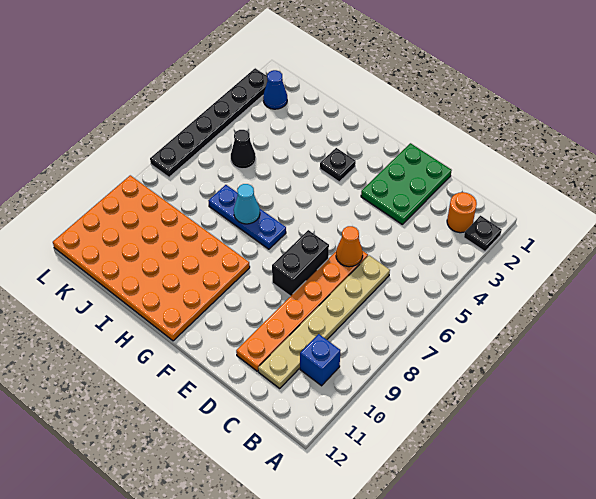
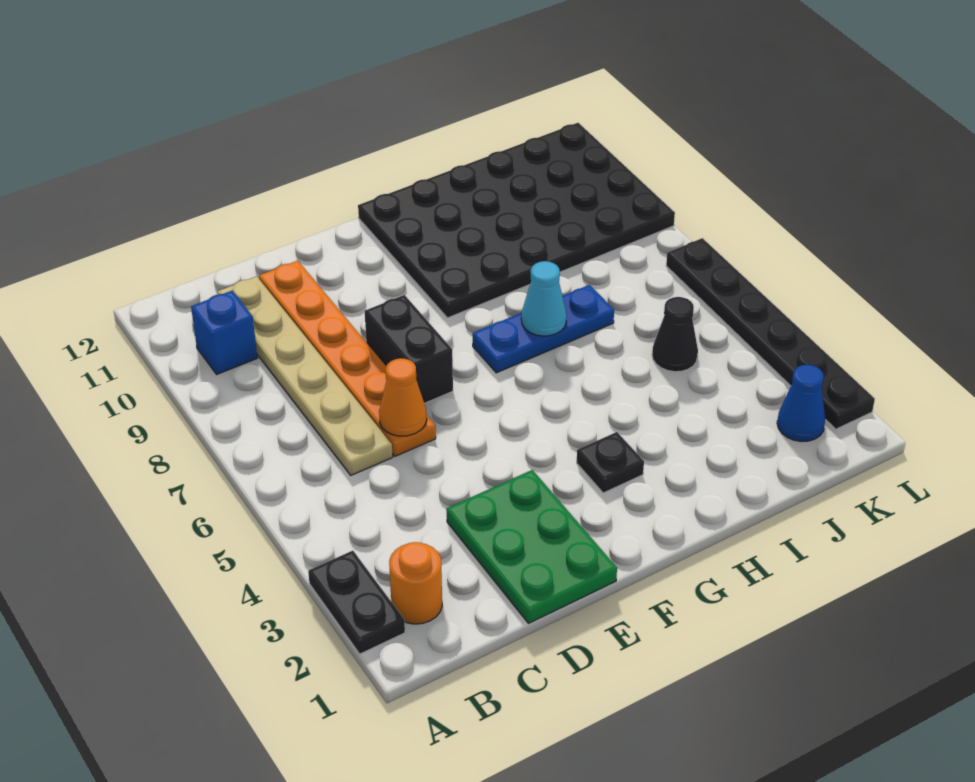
black 1x1 plate [464,216,502,252] -> black 1x2 plate [308,551,405,654]
orange 4x6 plate [53,175,250,341] -> black 4x6 plate [358,123,675,318]

